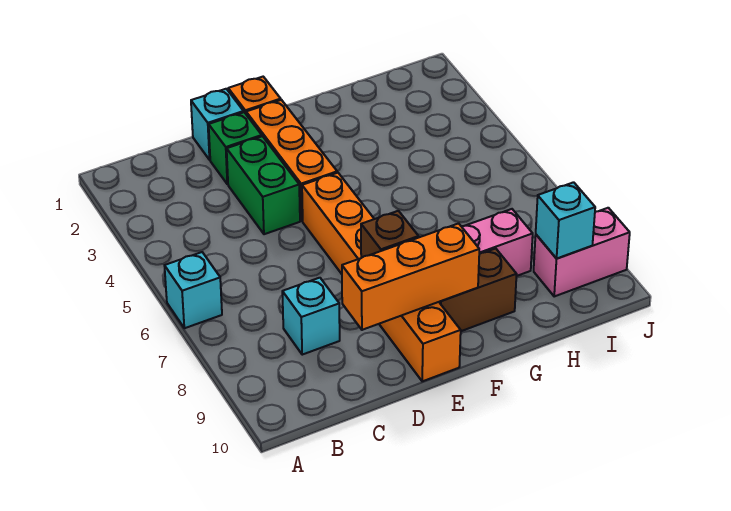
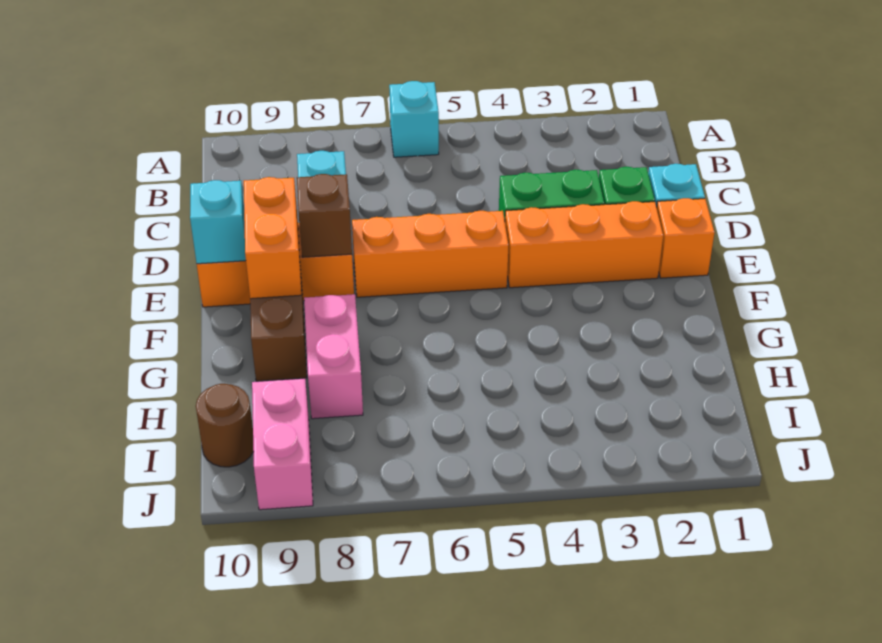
orange 1x3 brick [342,223,479,330] -> orange 1x2 brick [244,177,301,299]
cyan 1x1 brick [536,182,595,259] -> cyan 1x1 brick moved to [190,180,246,264]
none -> brown 1x1 round brick [196,384,254,467]

